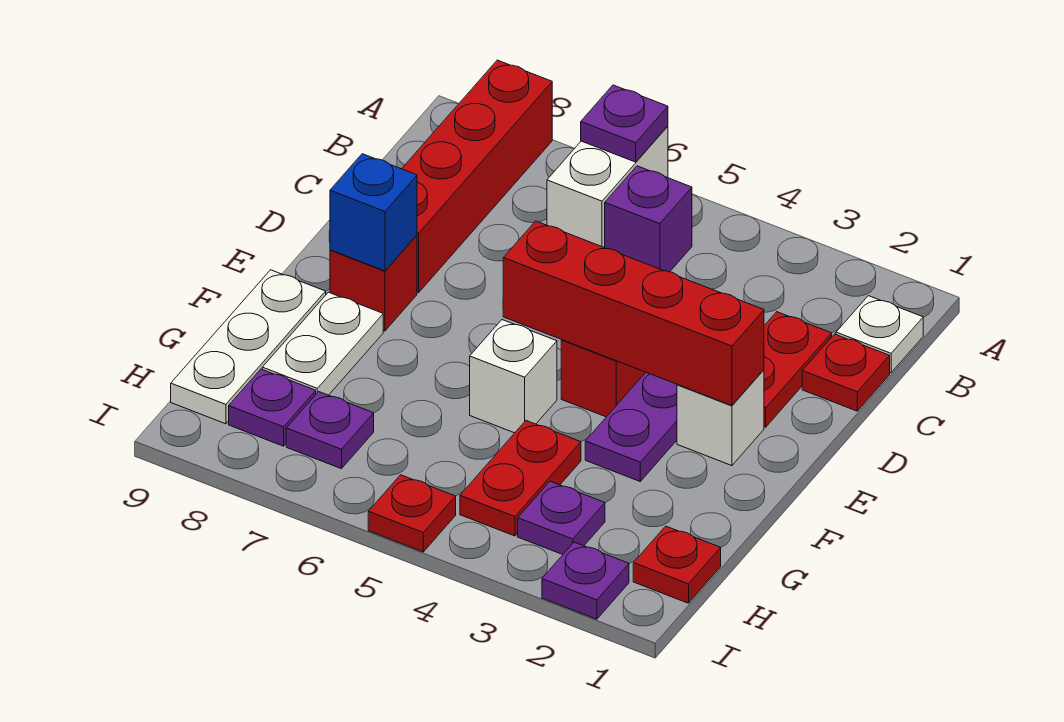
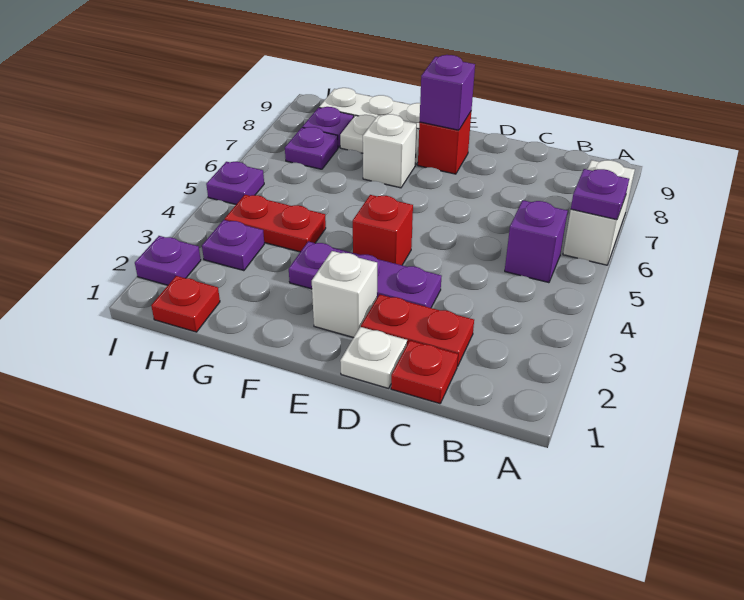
white 1x2 brick [547,126,668,248] -> white 1x2 brick turned to [563,160,635,265]
red 1x4 brick [402,60,552,292] -> none
white 1x1 plate [836,296,923,373] -> white 1x1 plate moved to [340,327,407,388]
red 1x4 brick [503,221,764,405] -> none
blue 1x1 brick [330,154,417,271] -> purple 1x1 brick [420,55,475,130]
white 1x1 brick [470,320,557,433] -> white 1x1 brick moved to [363,114,417,188]
red 1x1 plate [368,475,456,552] -> purple 1x1 plate [206,162,264,204]

